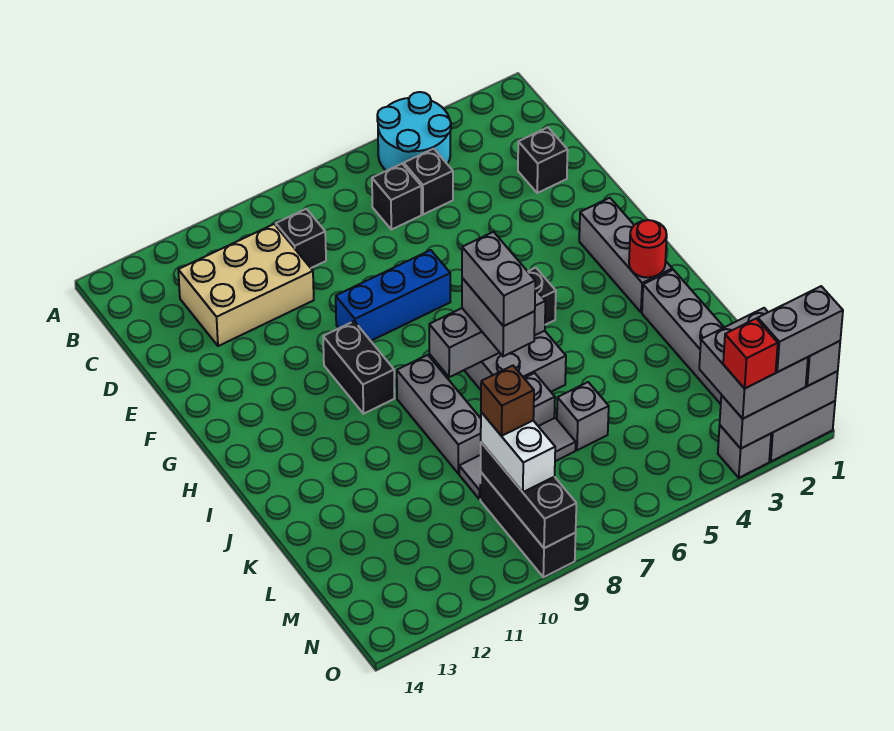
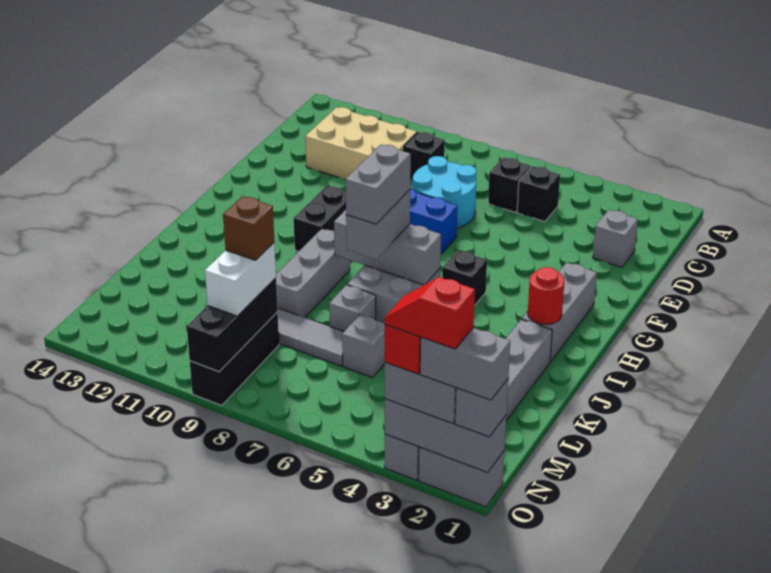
cyan 2x2 round brick [377,92,451,171] -> cyan 2x2 round brick moved to [412,156,476,228]
black 1x1 brick [518,127,568,193] -> grey 1x1 brick [593,210,638,267]
none -> red 1x2 slope [385,277,475,349]

